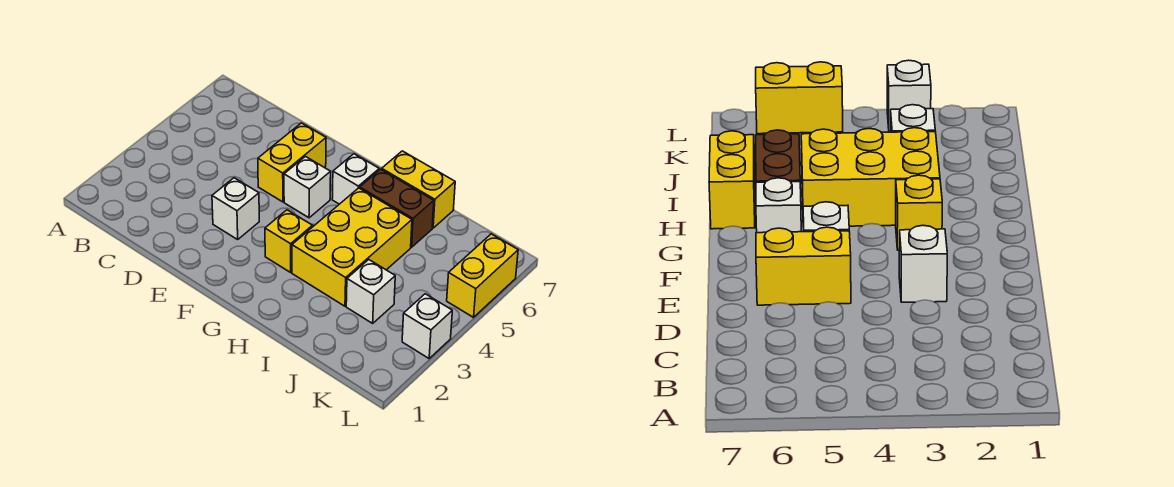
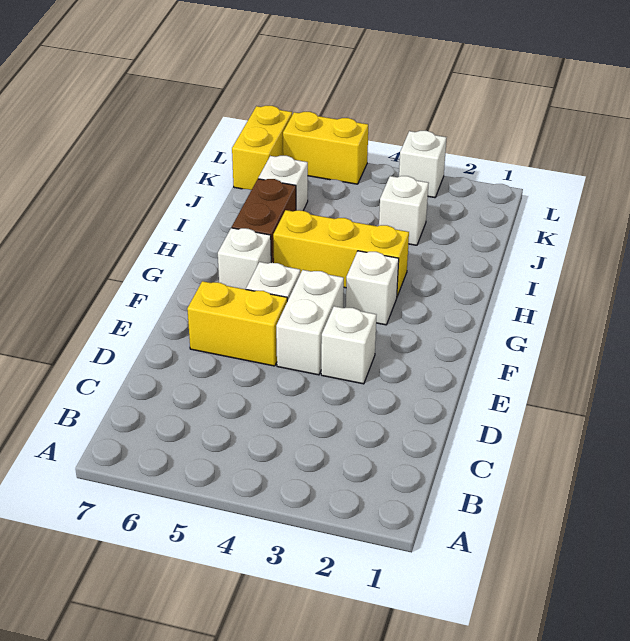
none -> white 1x2 brick [276,270,344,375]
yellow 1x1 brick [265,210,313,272] -> white 1x1 brick [346,251,399,325]
yellow 2x3 brick [292,188,412,306] -> yellow 1x3 brick [273,210,409,296]
yellow 1x2 brick [381,151,455,228] -> yellow 1x2 brick moved to [232,106,292,190]
none -> white 1x1 brick [258,156,308,211]

